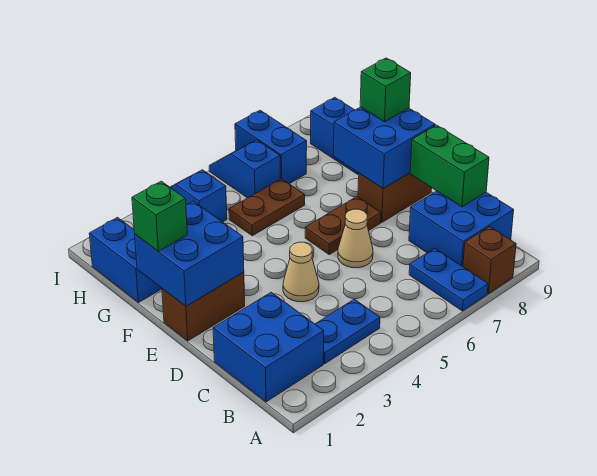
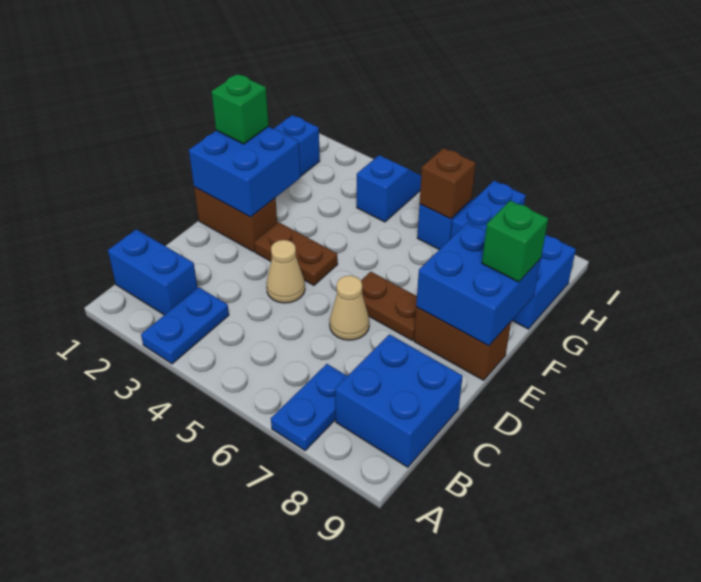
brown 1x1 brick [463,227,516,294] -> brown 1x1 brick moved to [420,148,476,219]
blue 2x2 brick [213,292,324,402] -> blue 1x2 brick [108,229,198,315]
blue 1x2 plate [316,299,380,364] -> blue 1x2 plate turned to [141,287,229,364]
green 1x2 brick [410,125,489,207] -> none
brown 1x2 plate [229,179,305,236] -> brown 1x2 plate moved to [254,222,338,285]

